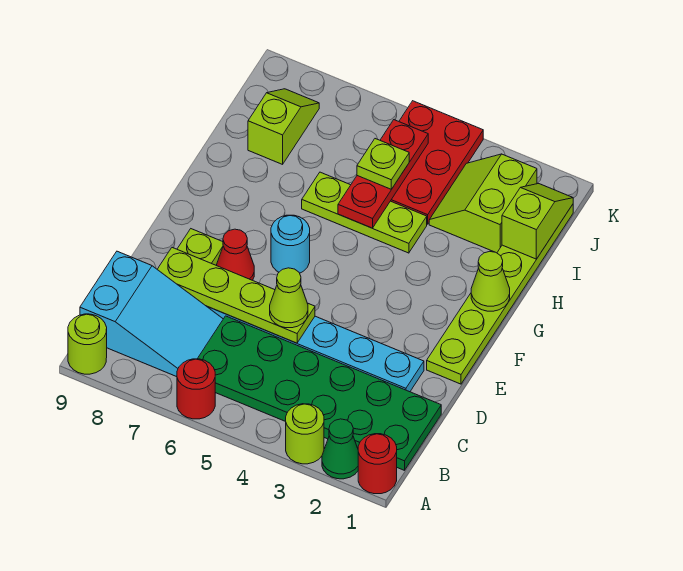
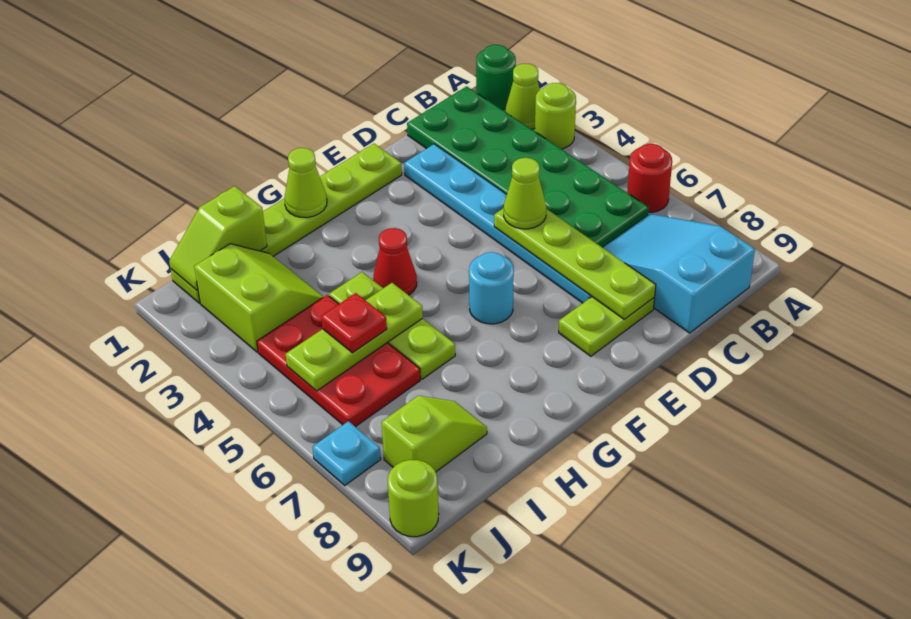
red 1x1 round brick [358,434,397,494] -> green 1x1 round brick [476,45,516,110]
green 1x1 cone [322,419,358,479] -> lime 1x1 cone [505,64,540,129]
lime 1x1 round brick [68,314,107,374] -> lime 1x1 round brick moved to [388,460,439,537]
red 1x1 cone [216,229,254,280] -> red 1x1 cone moved to [373,228,417,295]
red 1x3 plate [338,120,428,228] -> lime 1x3 plate [286,283,423,391]
lime 2x2 slope [429,154,537,253] -> lime 2x2 slope turned to [194,244,323,352]
red 2x3 plate [391,101,483,224] -> red 2x3 plate turned to [257,295,420,427]
lime 1x1 plate [357,139,409,189] -> red 1x1 plate [321,293,387,353]
lime 1x2 slope [248,89,319,164] -> lime 1x2 slope turned to [382,396,487,472]
none -> cyan 1x1 plate [313,421,381,485]

